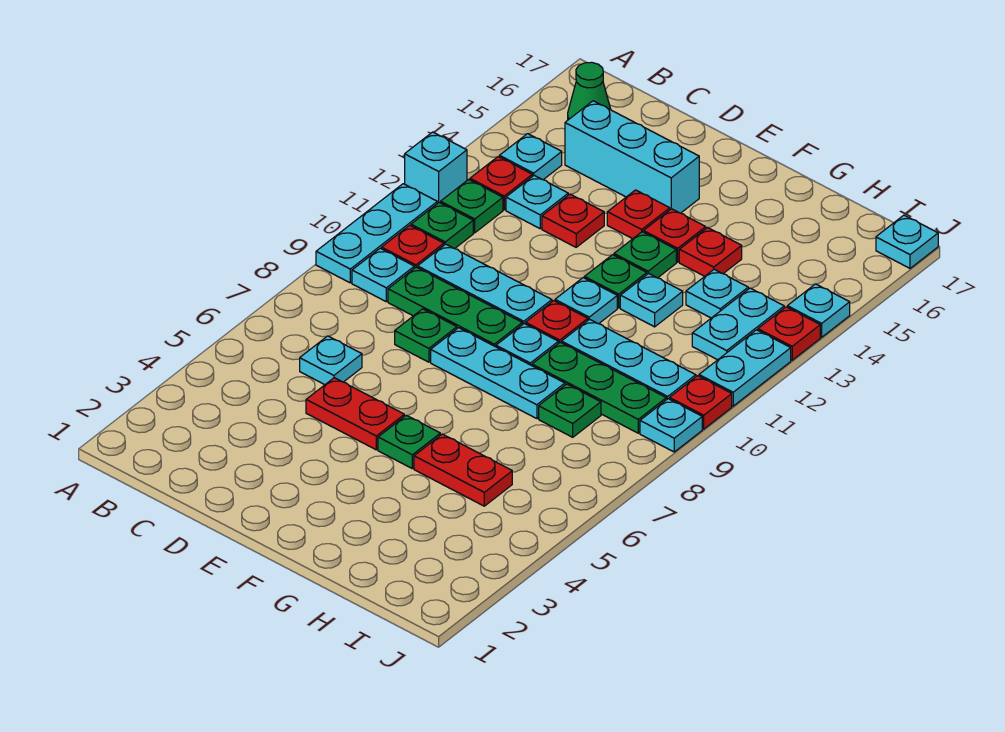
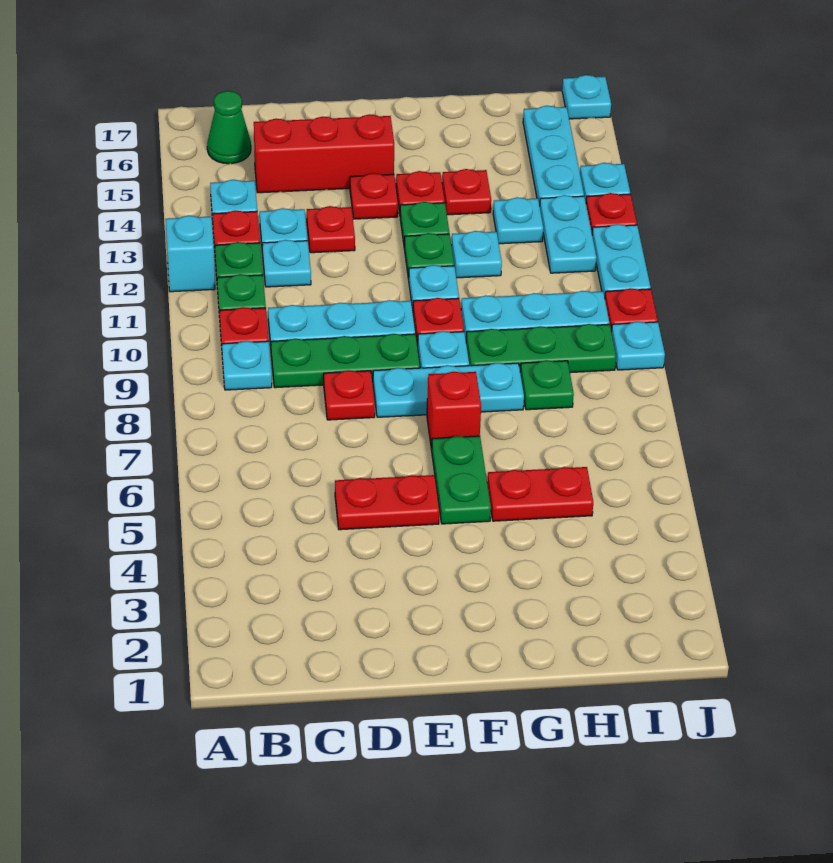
cyan 1x3 plate [316,184,437,283] -> cyan 1x3 plate moved to [523,106,584,206]
cyan 1x1 plate [300,336,362,385] -> cyan 1x1 plate moved to [262,240,311,287]
cyan 1x3 brick [565,101,699,213] -> red 1x3 brick [254,114,394,193]
green 1x1 plate [395,309,457,362] -> red 1x1 plate [324,370,375,420]
green 1x1 plate [378,415,440,468] -> green 1x2 plate [432,436,491,524]
none -> red 1x1 brick [427,372,481,450]

